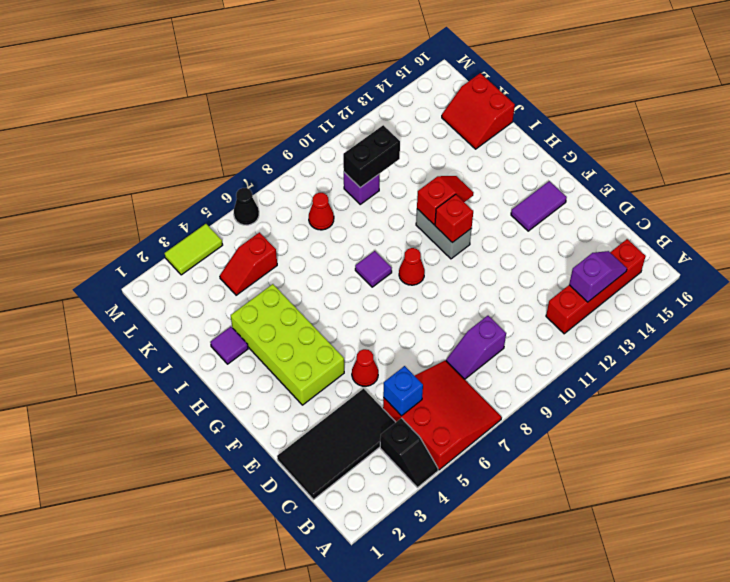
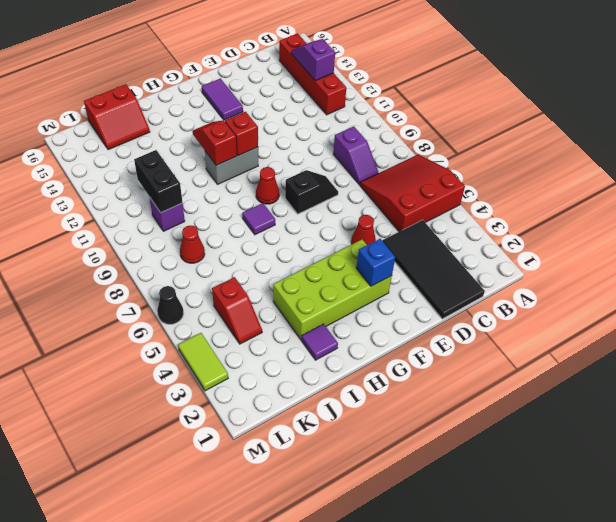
black 1x2 slope [380,418,438,487] -> black 1x2 slope moved to [285,170,338,214]
blue 1x1 brick [383,366,423,416] -> blue 1x1 brick moved to [356,239,395,286]

